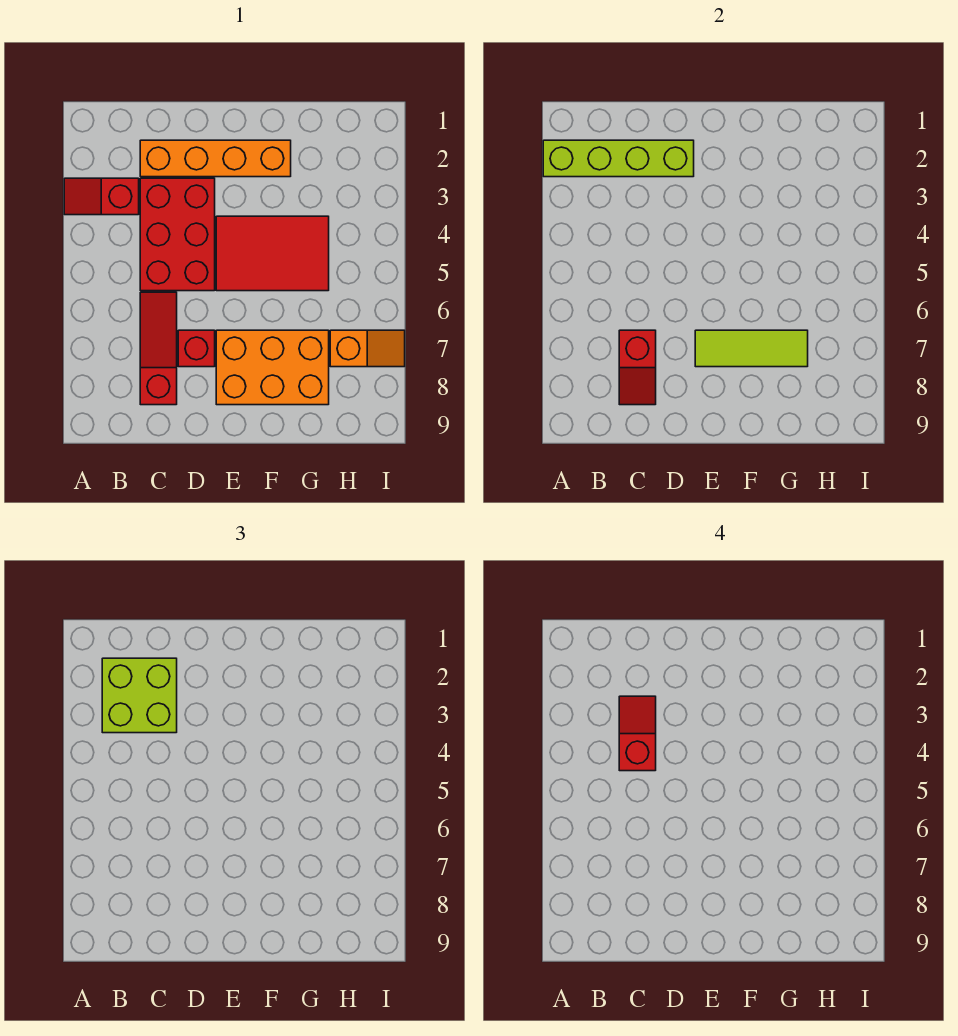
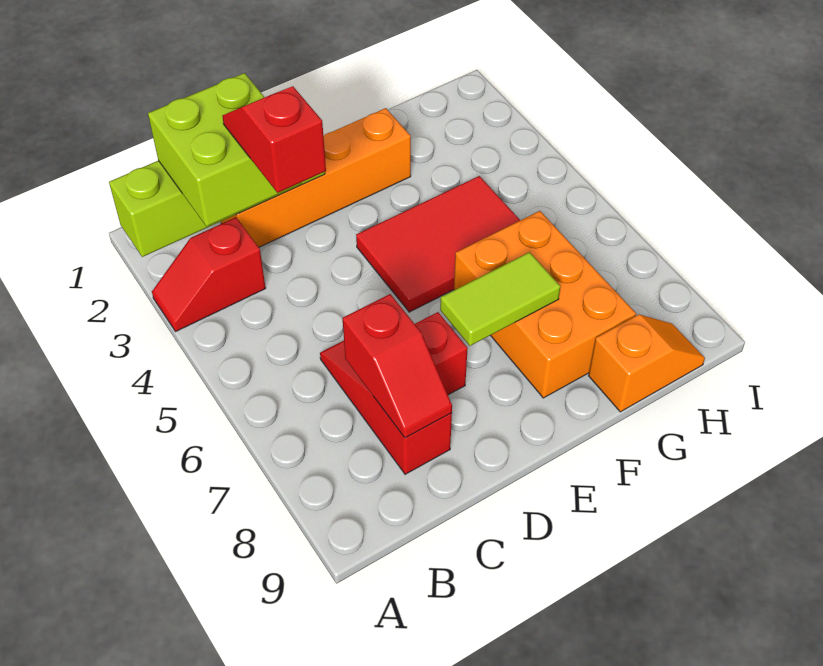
red 2x3 brick [140,178,215,291] -> none
orange 2x3 brick [216,330,329,405] -> orange 2x3 brick turned to [454,211,636,398]
lime 1x3 tile [695,330,808,367] -> lime 1x2 tile [440,252,560,346]
orange 1x2 slope [330,330,405,367] -> orange 1x2 slope moved to [589,315,705,412]

